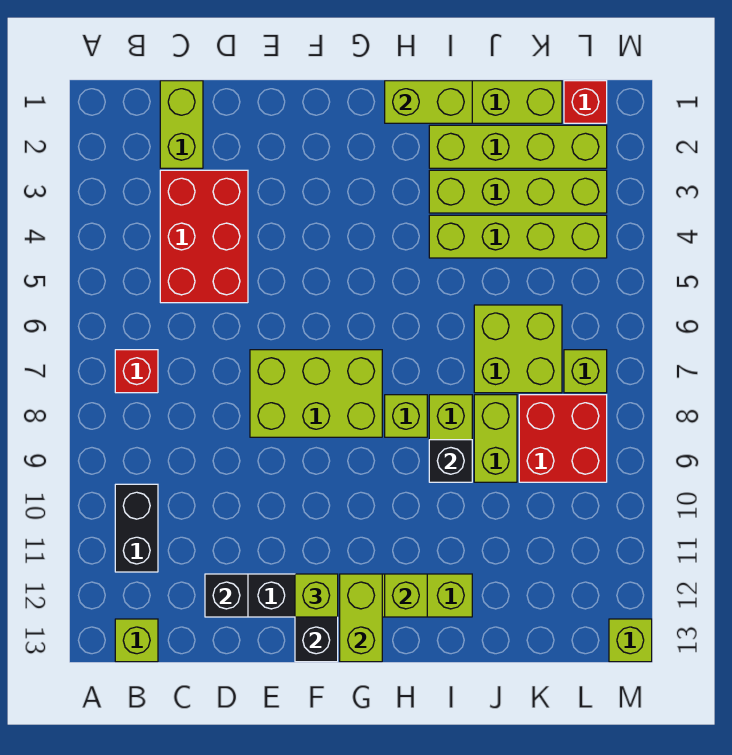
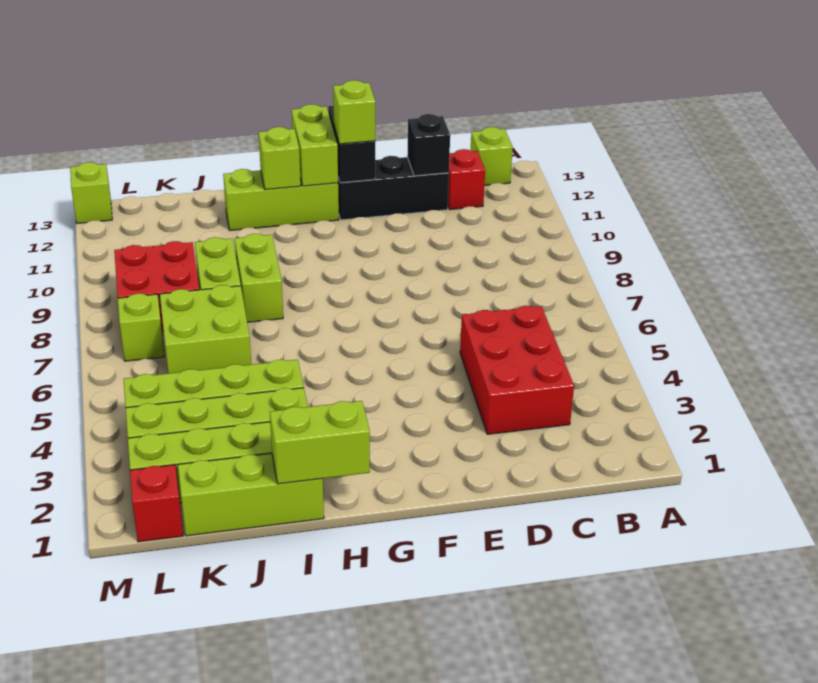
red 1x1 brick [115,350,158,393] -> red 1x1 brick moved to [448,149,485,210]
black 1x2 brick [115,484,158,572] -> none
lime 1x2 brick [160,81,203,168] -> none
lime 2x3 brick [250,350,382,437] -> none
lime 1x1 brick [385,395,427,437] -> none
black 1x1 brick [429,440,472,482] -> none

